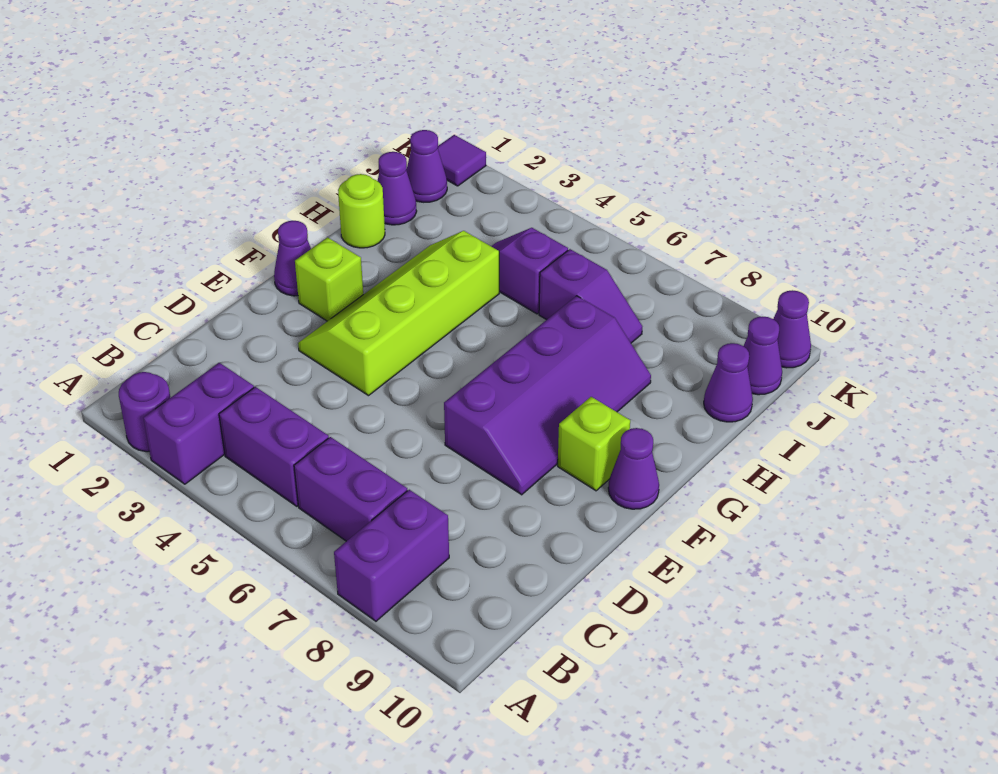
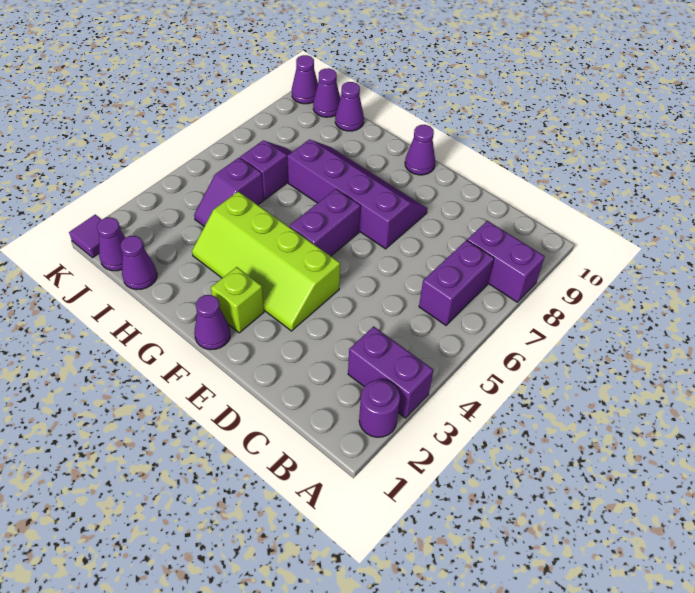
purple 1x2 brick [219,387,329,506] -> purple 1x2 brick moved to [289,189,360,256]
lime 1x1 brick [558,397,630,491] -> none
lime 1x1 round brick [338,174,385,248] -> none

